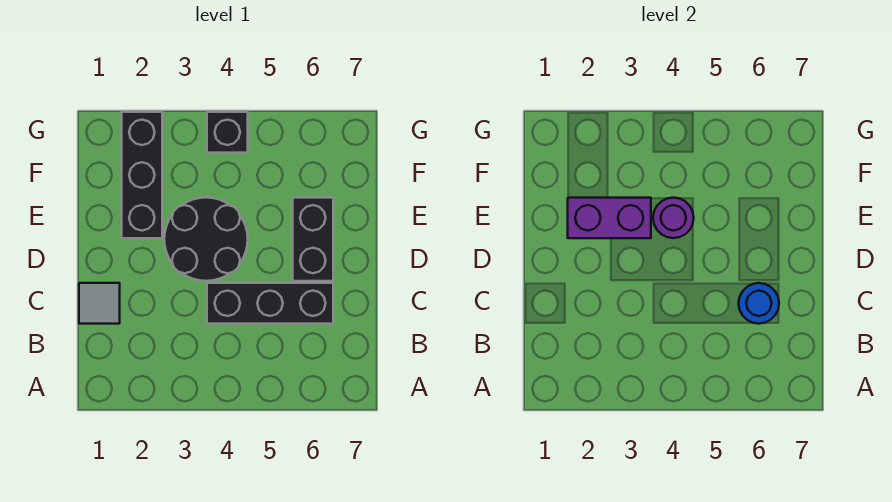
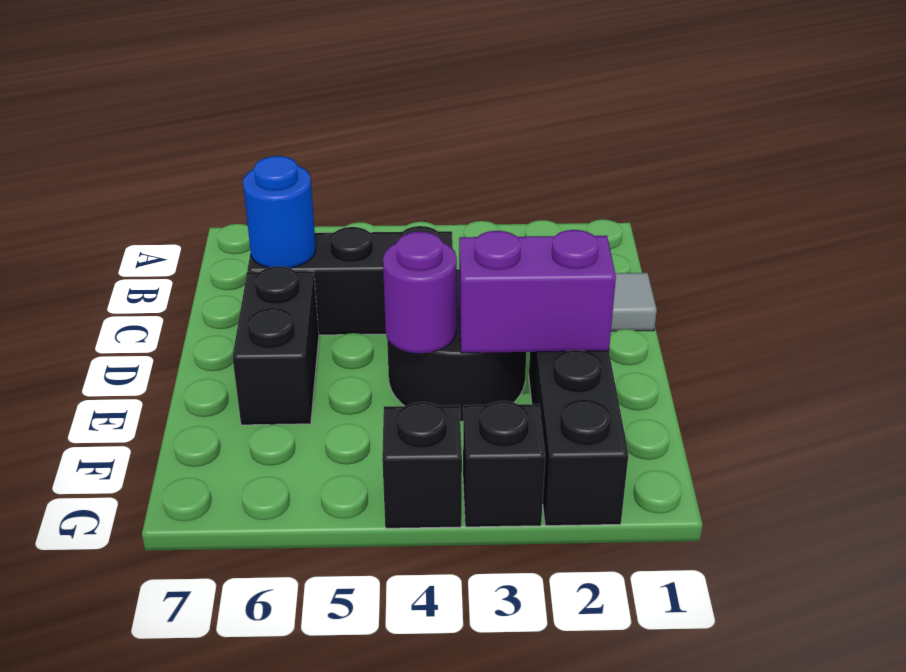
none -> black 1x1 brick [463,401,545,527]

